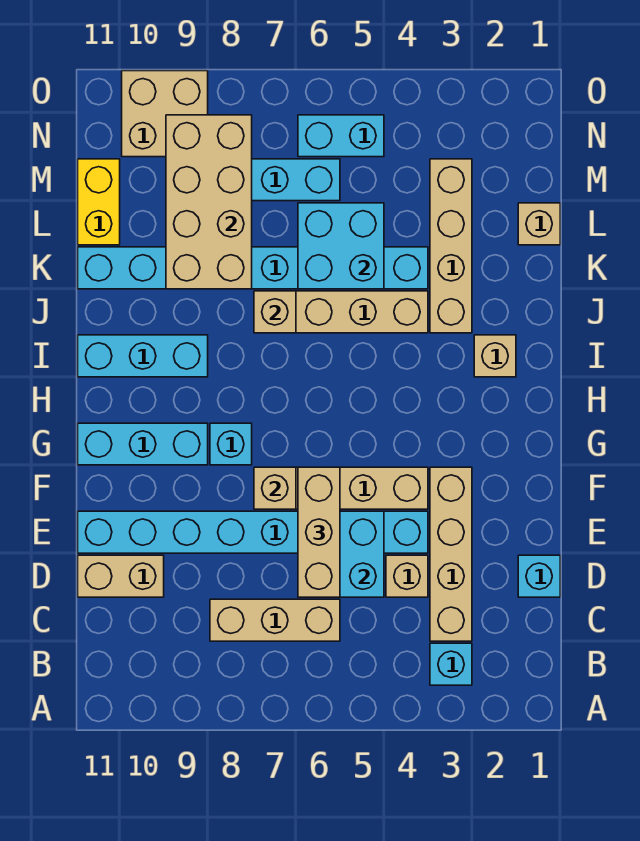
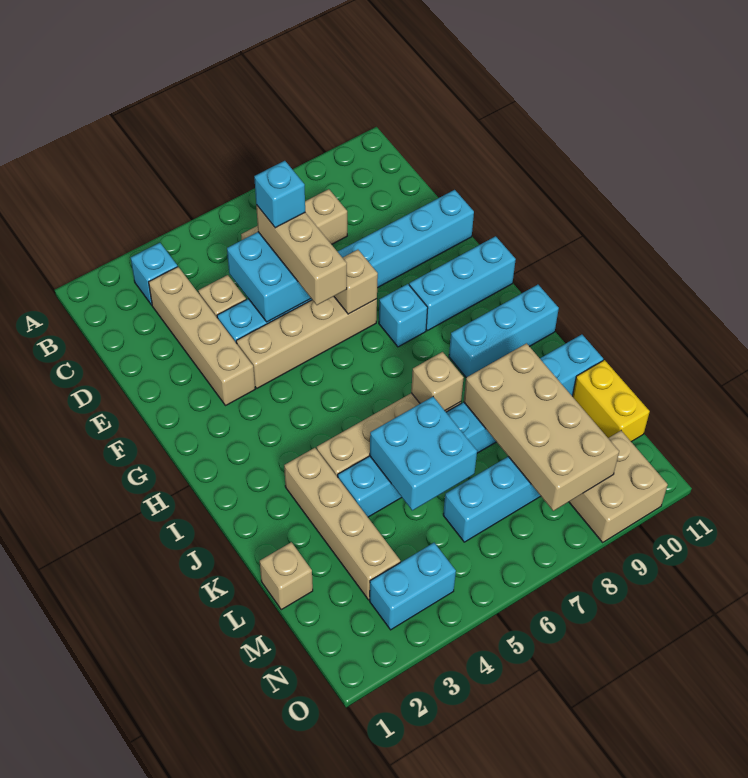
cyan 1x1 brick [518,555,560,597] -> cyan 1x1 brick moved to [254,161,305,228]
tan 1x2 brick [78,555,164,597] -> none
tan 1x1 brick [474,335,516,377] -> none
cyan 1x2 brick [298,115,384,157] -> cyan 1x2 brick moved to [370,543,456,630]

